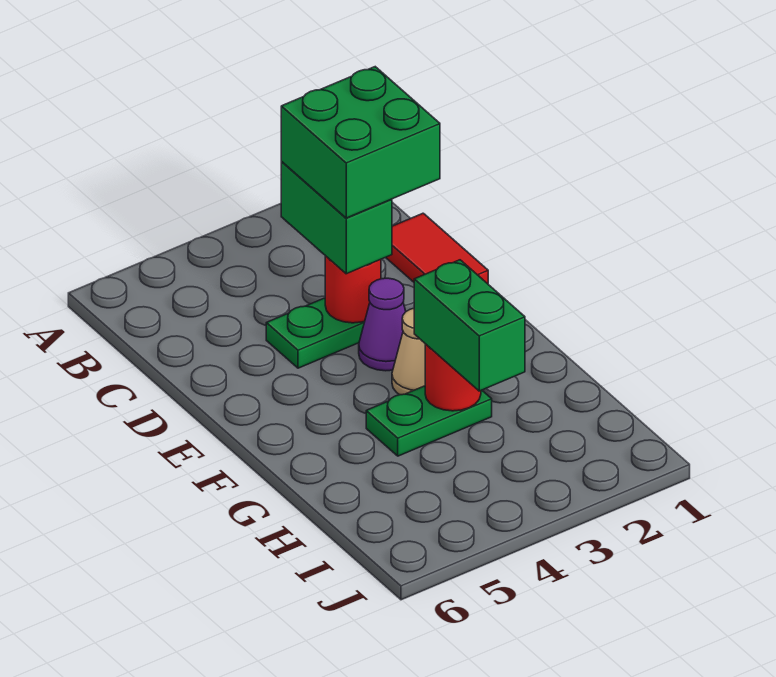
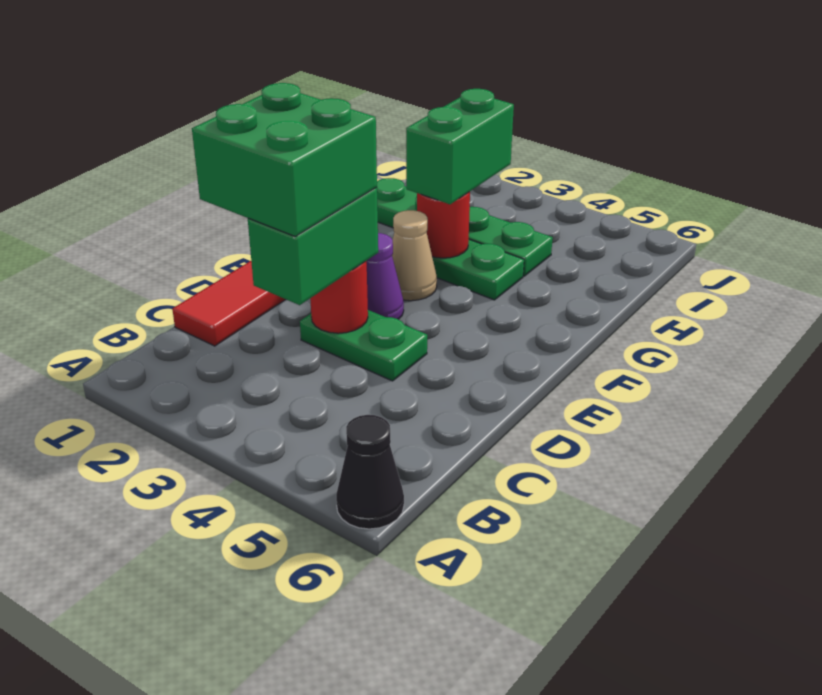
none -> black 1x1 cone [336,415,404,529]
none -> green 1x4 plate [377,178,553,276]

